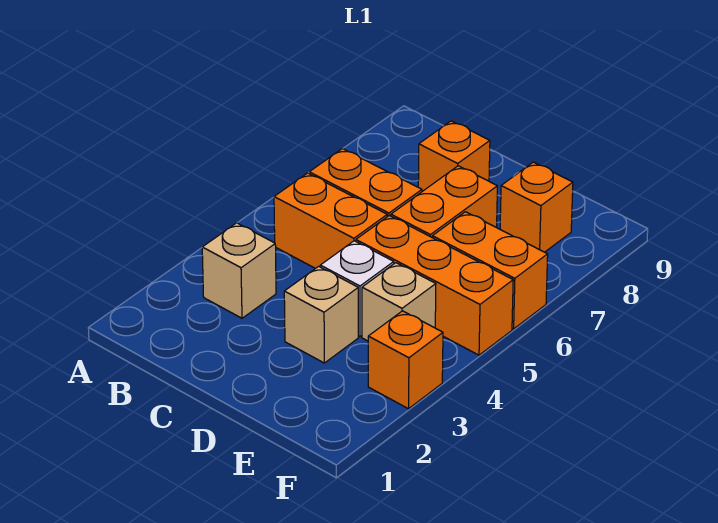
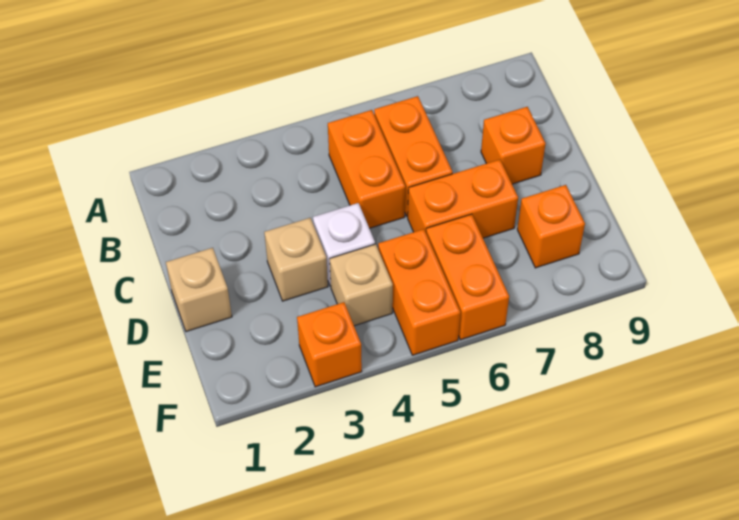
tan 1x1 brick [202,223,276,318] -> tan 1x1 brick moved to [166,248,232,332]
orange 1x3 brick [356,215,513,355] -> orange 1x2 brick [378,229,460,355]

